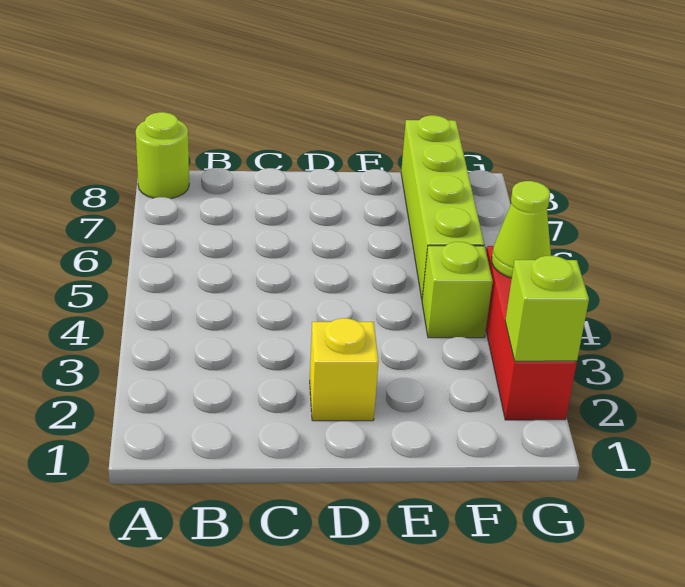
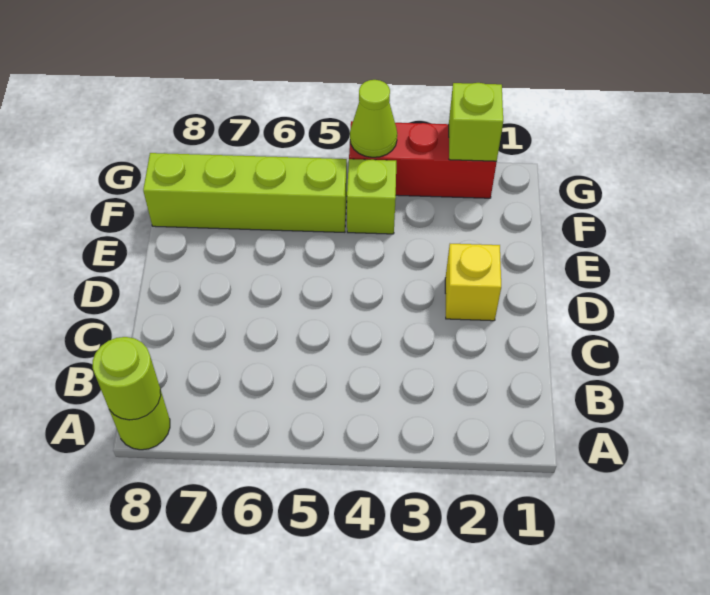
none -> lime 1x1 round brick [93,337,161,420]

